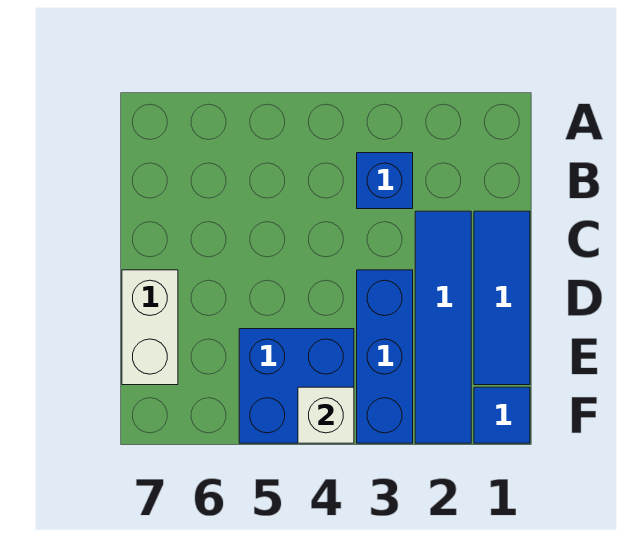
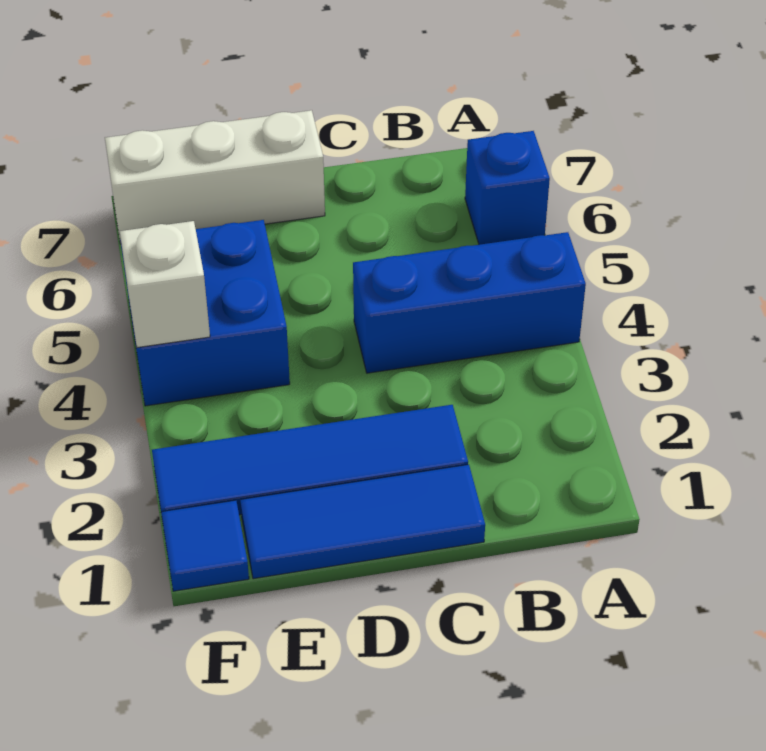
blue 1x1 brick [357,153,413,209] -> blue 1x1 brick moved to [465,131,550,245]
blue 1x3 brick [357,270,413,443] -> blue 1x3 brick moved to [353,232,586,373]
white 1x2 brick [122,270,178,385] -> white 1x3 brick [105,110,325,244]

